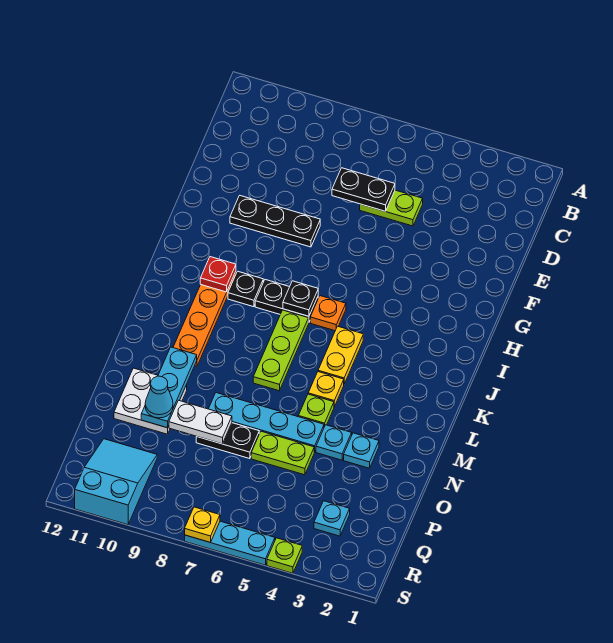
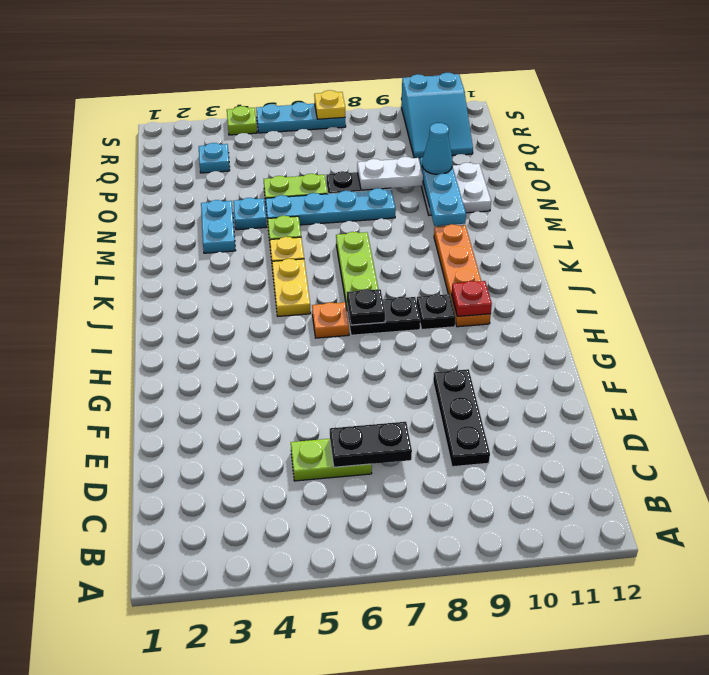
black 1x3 plate [230,195,320,247] -> black 1x3 plate turned to [433,369,490,467]
cyan 1x1 plate [344,433,379,468] -> cyan 1x2 plate [201,200,236,253]

